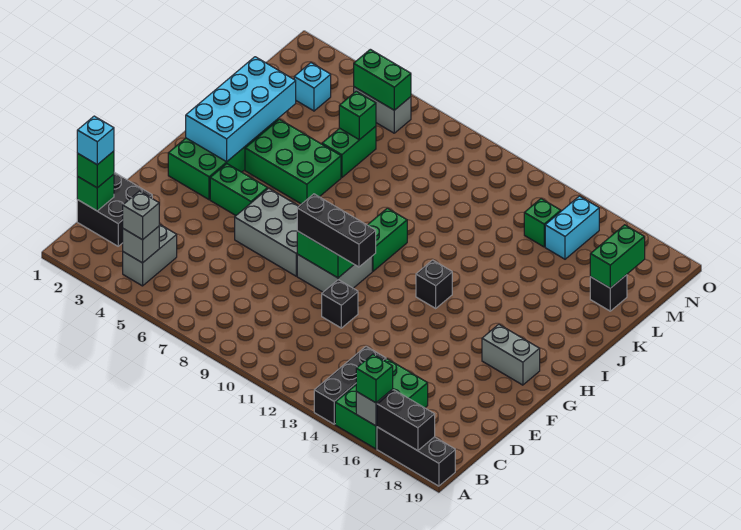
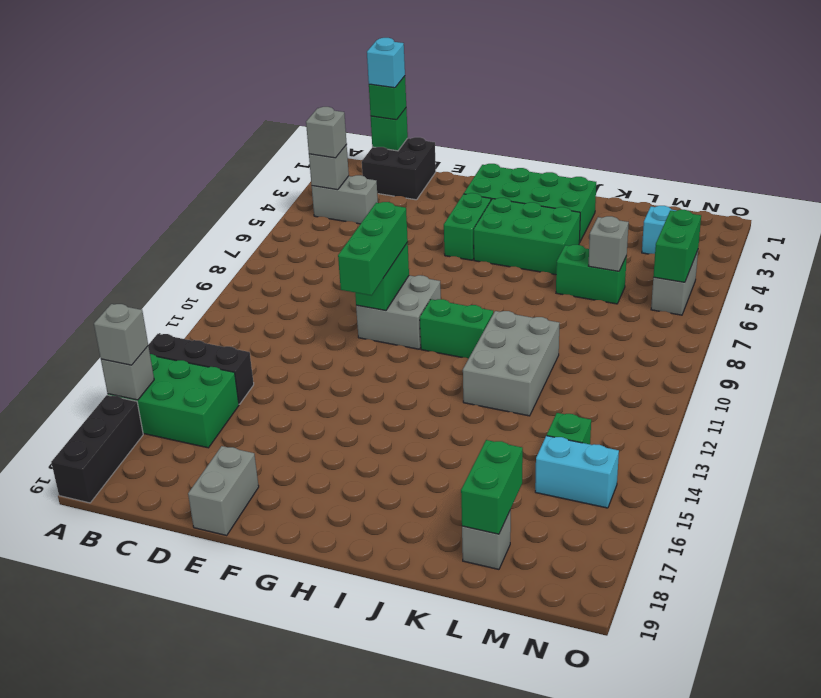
green 1x1 brick [356,354,393,403] -> grey 1x1 brick [94,304,148,365]
black 1x2 brick [377,390,435,451] -> none
black 1x1 brick [322,280,358,328] -> none
grey 2x3 brick [235,188,299,276] -> grey 2x3 brick moved to [463,311,560,416]
black 1x3 brick [297,194,376,267] -> green 1x3 brick [338,202,408,295]
grey 1x2 brick [482,324,540,385] -> grey 1x2 brick moved to [188,446,259,535]
cyan 2x4 brick [186,57,296,162] -> none
black 1x1 brick [416,260,452,308] -> none
green 2x3 brick [245,119,341,204] -> green 2x3 brick turned to [474,198,580,275]
green 1x1 brick [339,91,376,140] -> grey 1x1 brick [589,216,629,271]
black 1x1 brick [590,275,627,311] -> grey 1x1 brick [462,510,511,569]
green 1x2 brick [590,225,645,288] -> green 1x2 brick turned to [461,440,523,534]

